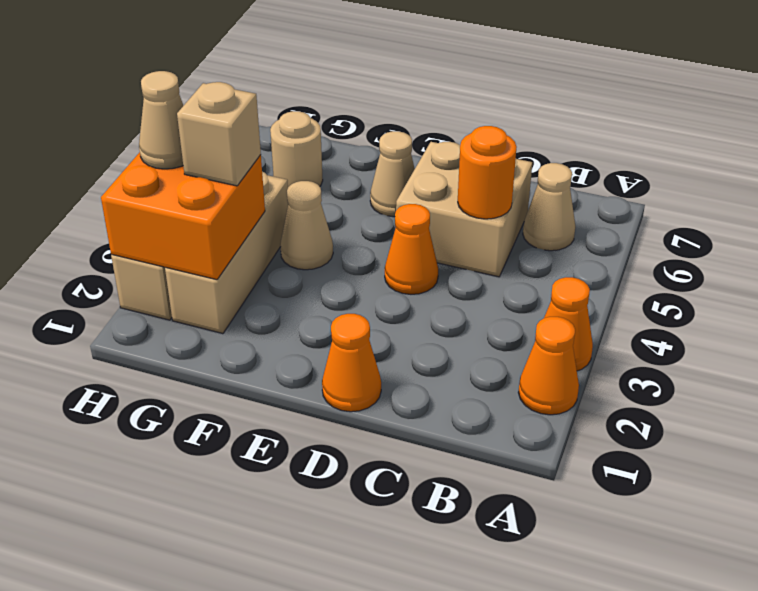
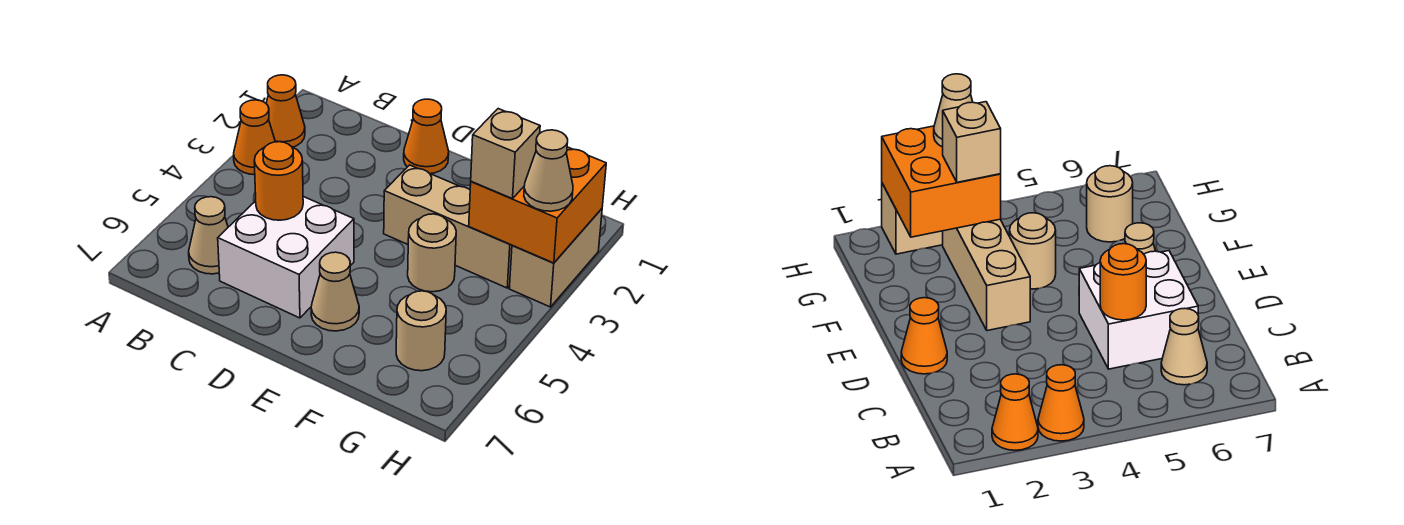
tan 2x2 brick [396,142,532,277] -> white 2x2 brick [218,197,354,318]
orange 1x1 cone [385,204,438,294] -> none
tan 1x1 cone [280,181,333,270] -> tan 1x1 round brick [408,214,456,292]
tan 1x3 brick [165,172,288,334] -> tan 1x3 brick turned to [384,165,512,288]

